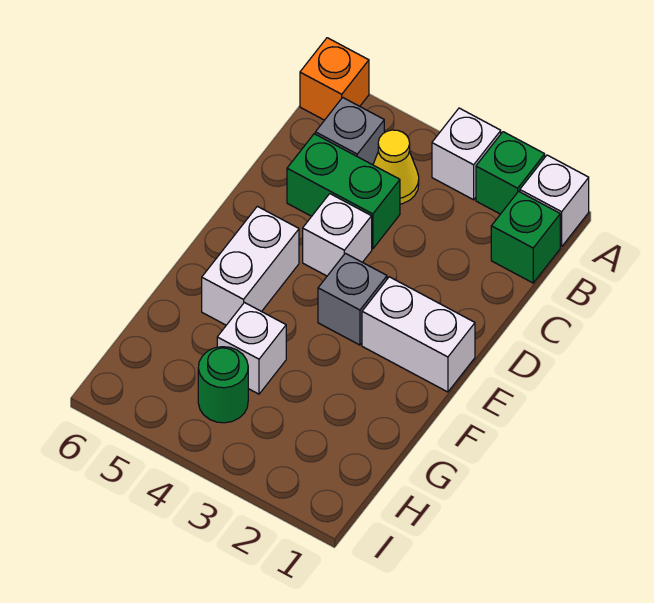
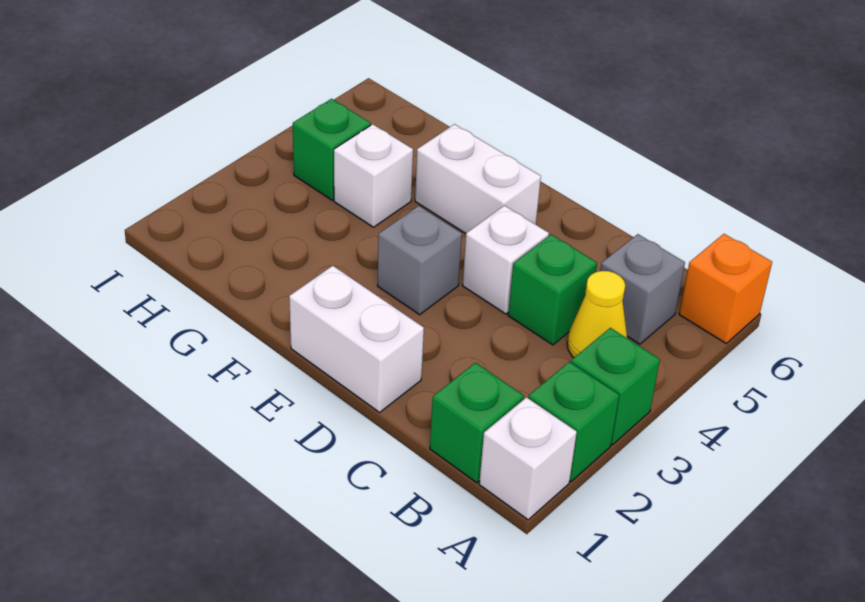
white 1x1 brick [432,108,501,200] -> green 1x1 brick [571,328,660,445]
green 1x2 brick [287,134,400,249] -> green 1x1 brick [508,234,597,345]
white 1x2 brick [362,277,475,392] -> white 1x2 brick turned to [289,266,424,412]
green 1x1 round brick [198,347,248,423] -> green 1x1 brick [293,99,371,200]

